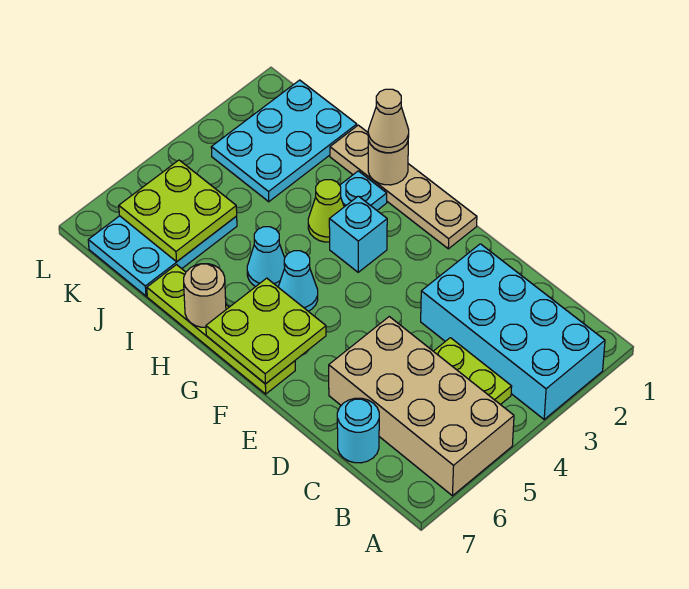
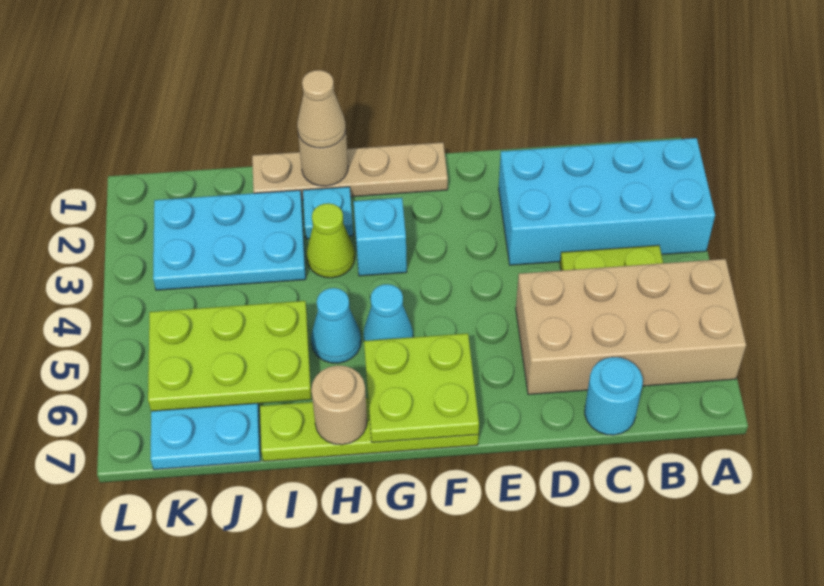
cyan 2x3 plate [211,80,357,202] -> cyan 2x3 plate turned to [153,190,306,290]
lime 2x2 plate [119,160,237,262] -> lime 2x3 plate [148,301,311,411]

